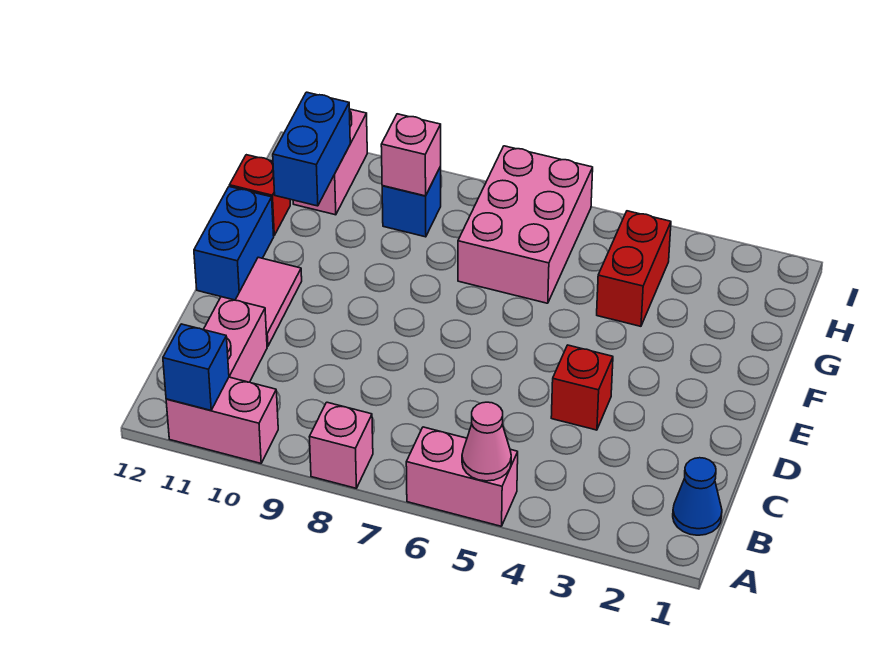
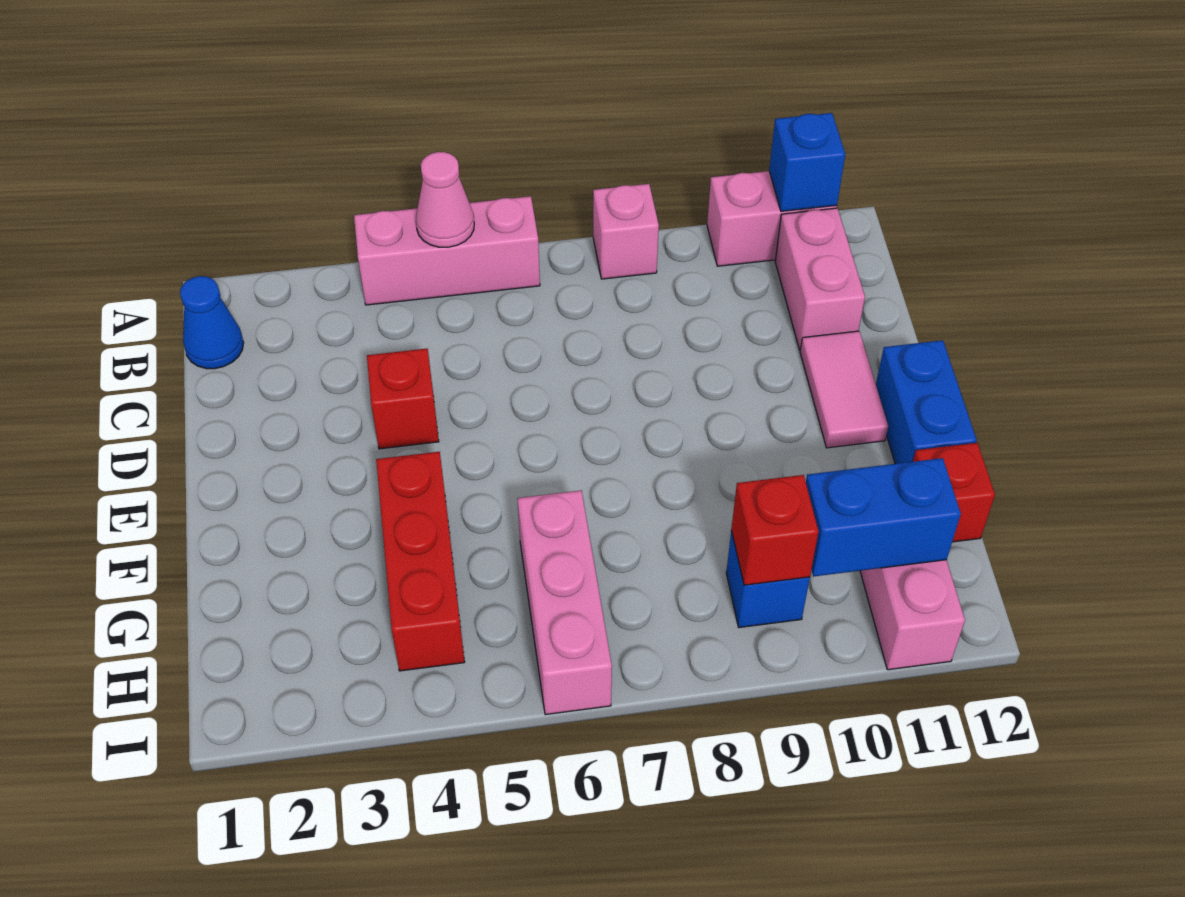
pink 1x2 brick [406,427,518,526] -> pink 1x3 brick [354,196,540,305]
red 1x2 brick [597,211,671,326] -> red 1x3 brick [376,452,465,671]
pink 2x3 brick [458,146,593,303] -> pink 1x3 brick [517,490,612,715]
blue 1x2 brick [273,92,350,206] -> blue 1x2 brick turned to [806,458,961,577]
pink 1x1 brick [381,114,441,196] -> red 1x1 brick [731,475,819,585]

